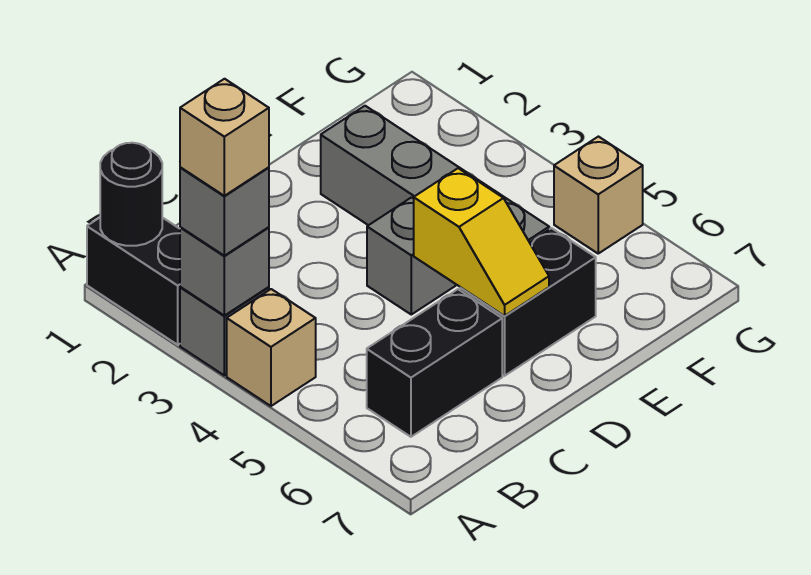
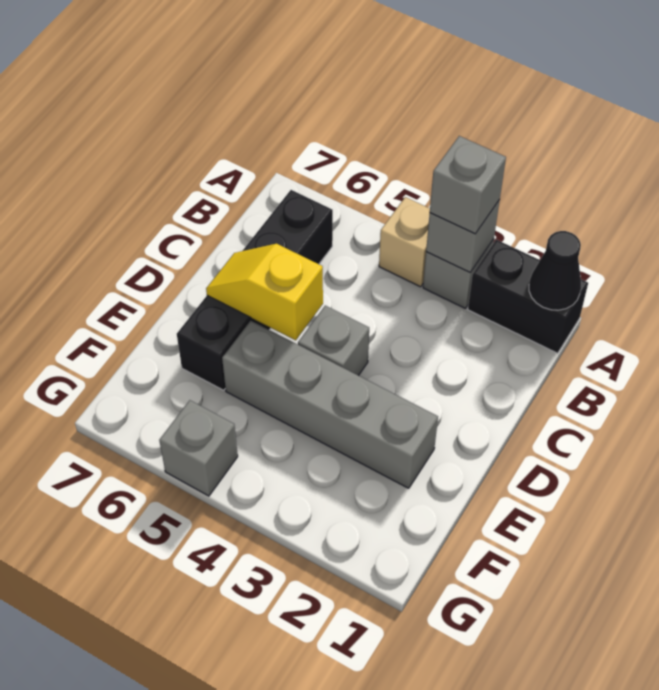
black 1x1 round brick [100,143,162,246] -> black 1x1 cone [529,231,581,310]
tan 1x1 brick [180,79,269,196] -> none
tan 1x1 brick [554,137,643,253] -> grey 1x1 brick [159,400,238,496]

